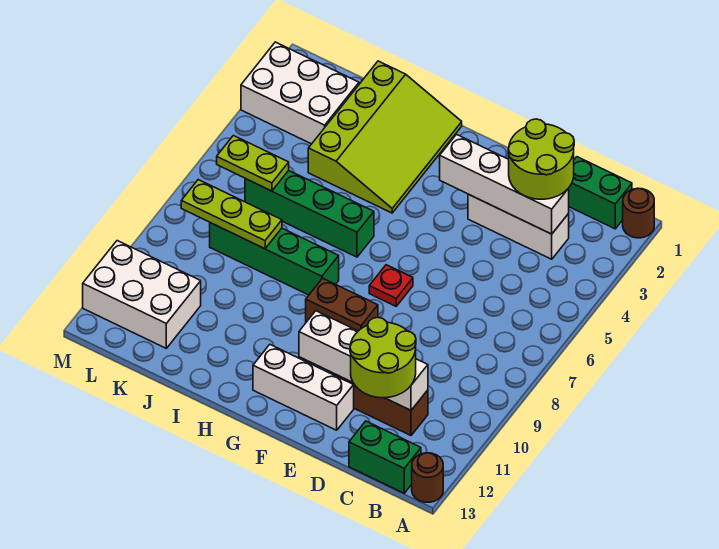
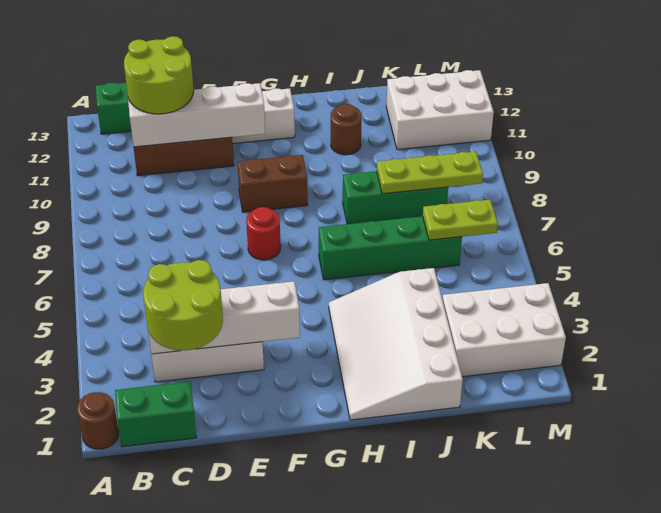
brown 1x1 round brick [412,453,443,502] -> brown 1x1 round brick moved to [331,104,362,155]
red 1x1 plate [369,265,413,306] -> red 1x1 round brick [246,207,281,260]
lime 3x4 slope [308,61,462,213] -> white 3x4 slope [329,268,463,420]
green 1x4 brick [210,223,339,295] -> green 1x3 brick [343,171,448,224]

